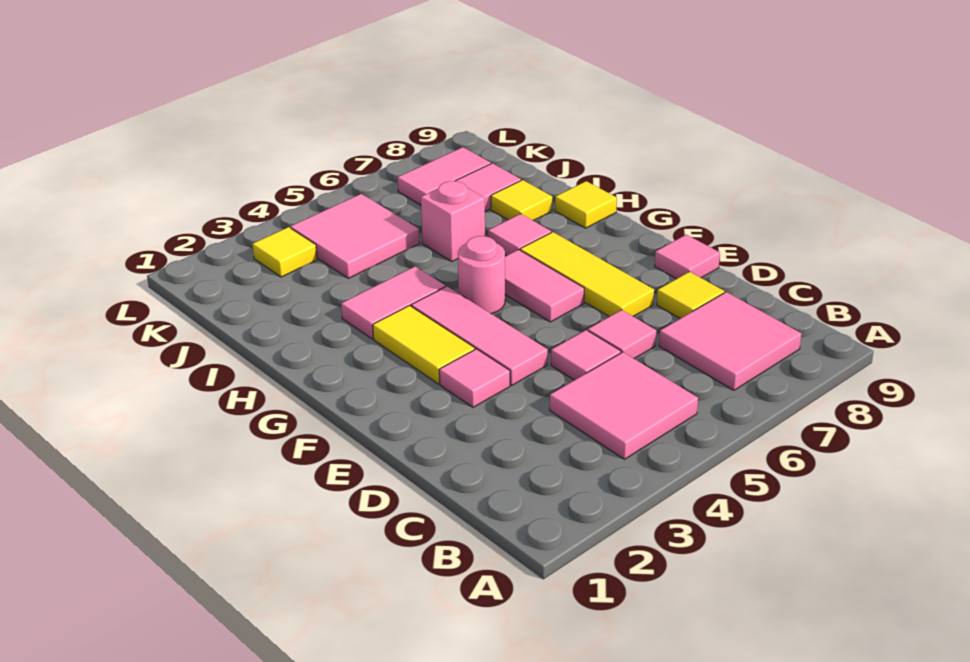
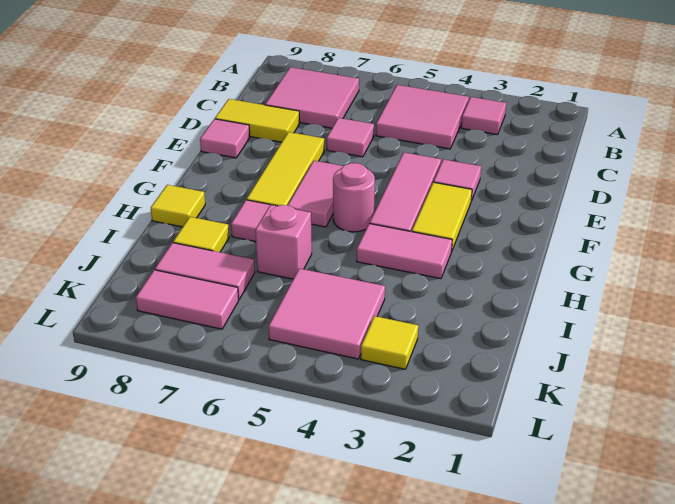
pink 1x1 tile [551,330,621,380] -> pink 1x1 tile moved to [461,97,506,135]
yellow 1x1 tile [657,272,724,318] -> yellow 1x2 tile [215,99,300,142]

